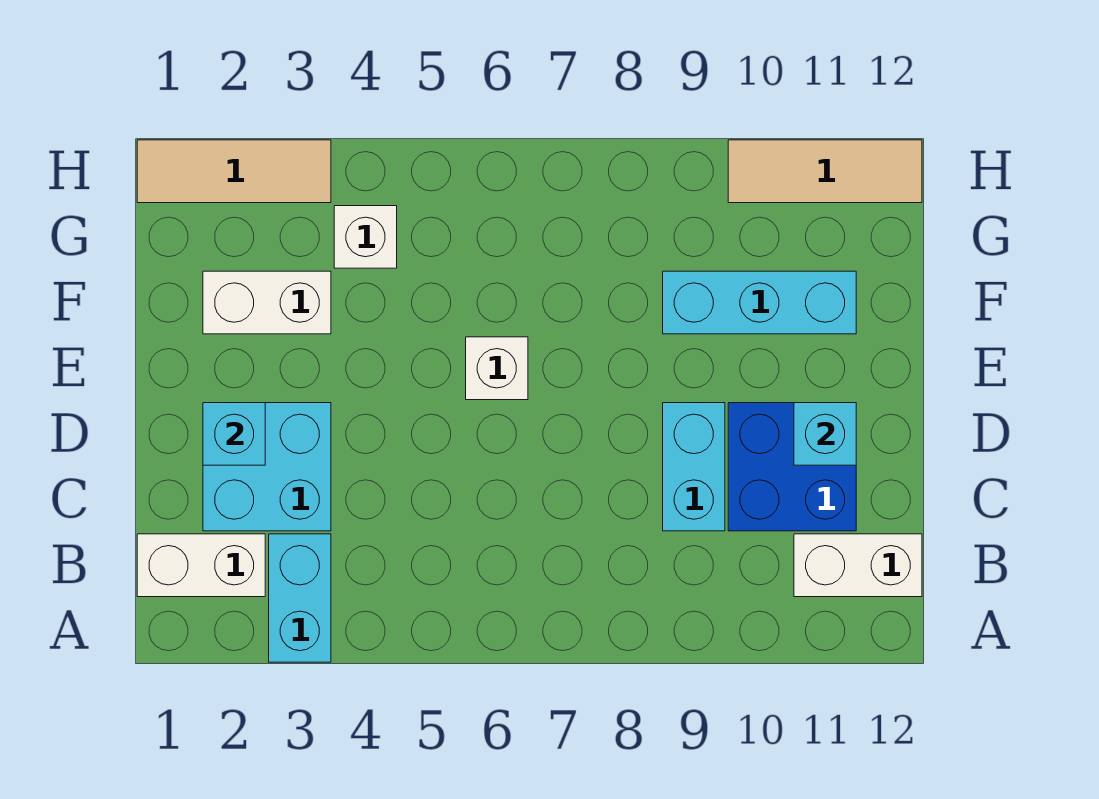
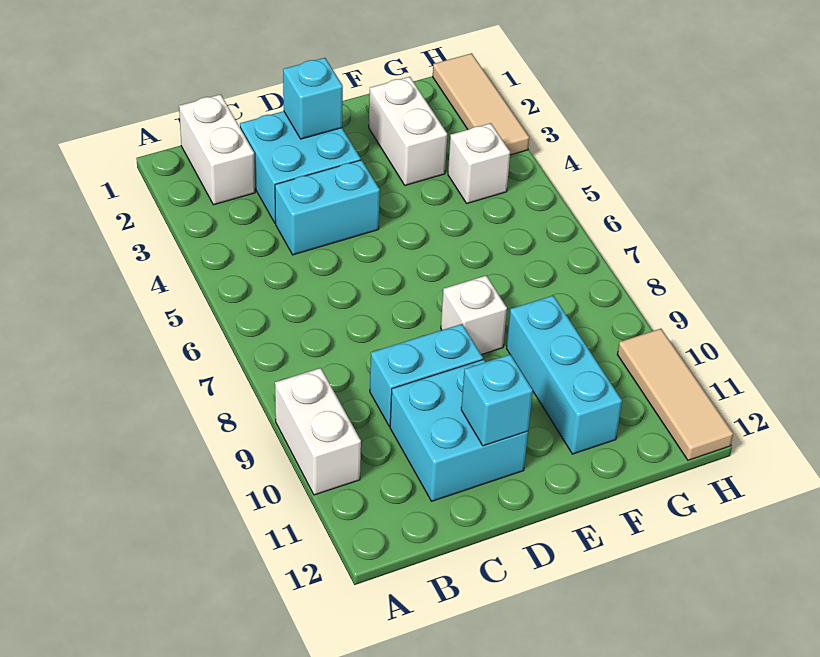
cyan 1x2 brick [269,534,331,662] -> cyan 1x2 brick moved to [275,160,380,255]
white 1x2 brick [794,534,922,597] -> white 1x2 brick moved to [275,368,361,495]
blue 2x2 brick [728,403,856,531] -> cyan 2x2 brick [390,359,528,501]
white 1x1 brick [466,337,528,400] -> white 1x1 brick moved to [441,276,507,355]

